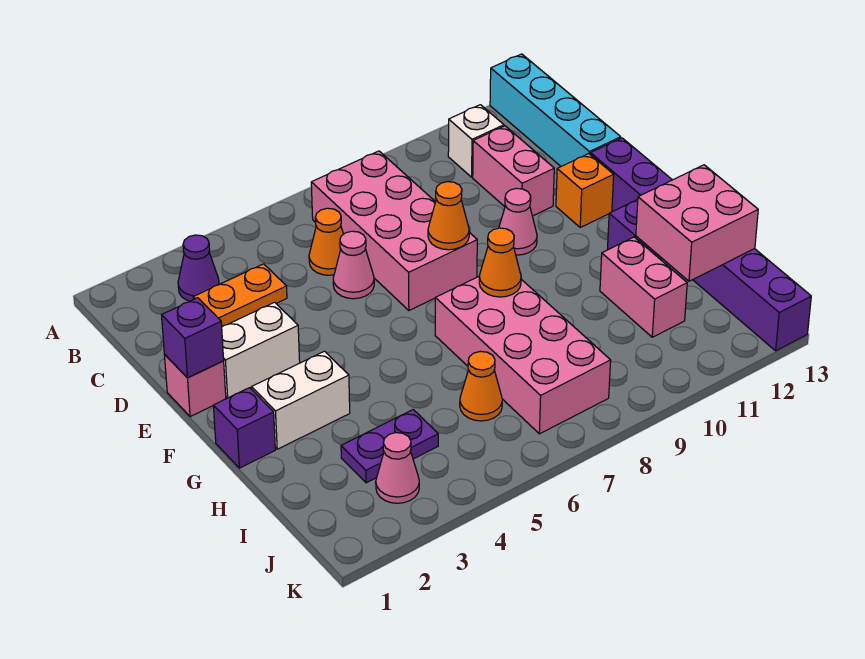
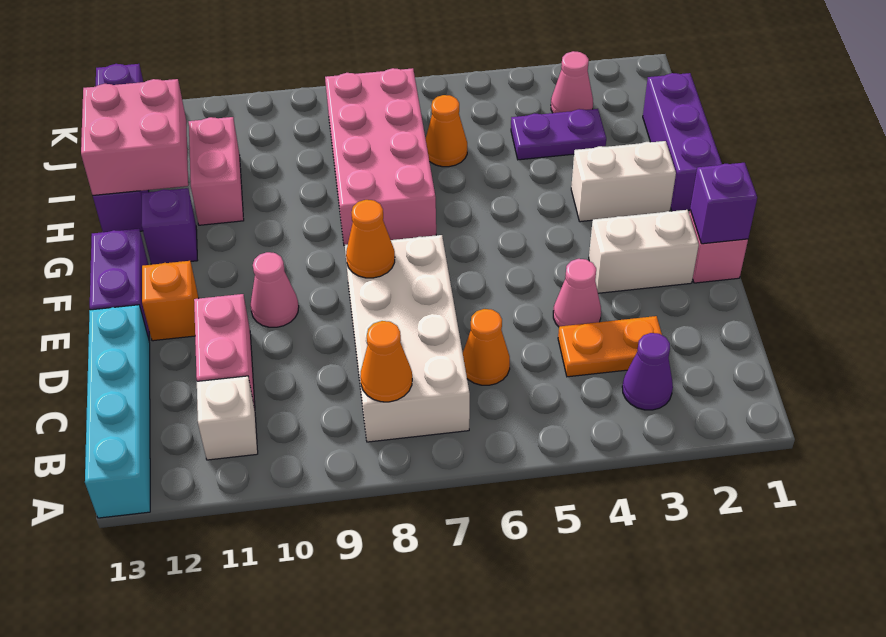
pink 2x4 brick [311,151,477,310] -> white 2x4 brick [345,235,470,442]
pink 1x1 cone [333,231,374,299] -> pink 1x1 cone moved to [553,259,601,327]
purple 1x1 brick [213,388,275,468] -> purple 1x3 brick [643,73,722,211]
orange 1x1 cone [479,228,521,297] -> orange 1x1 cone moved to [360,321,412,402]

